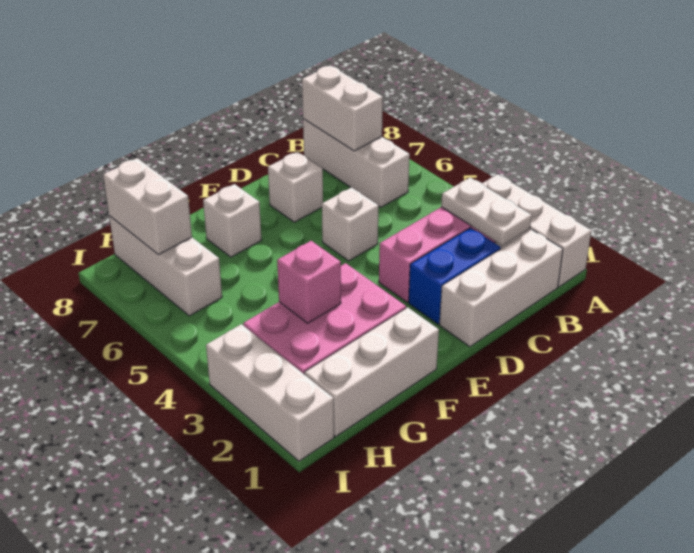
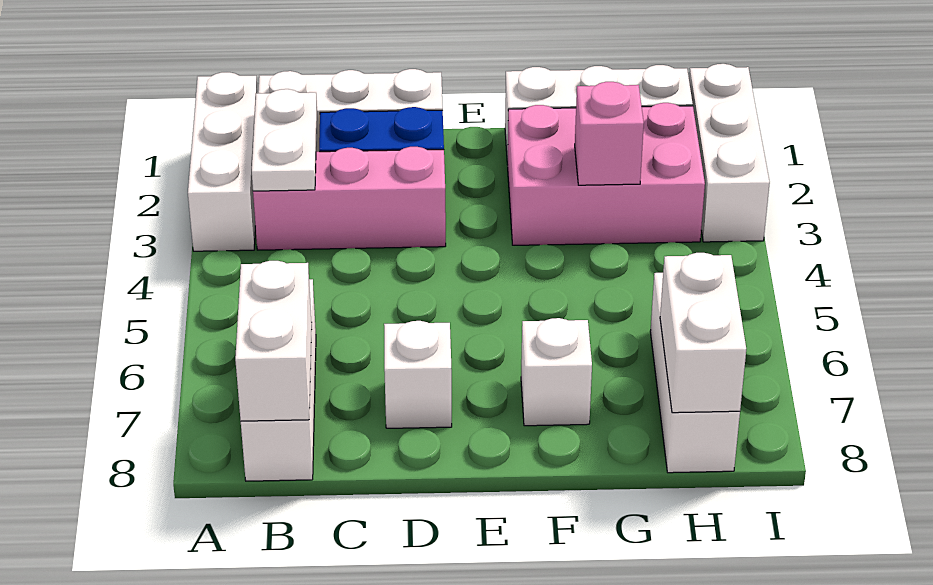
white 1x1 brick [322,187,379,261] -> none

